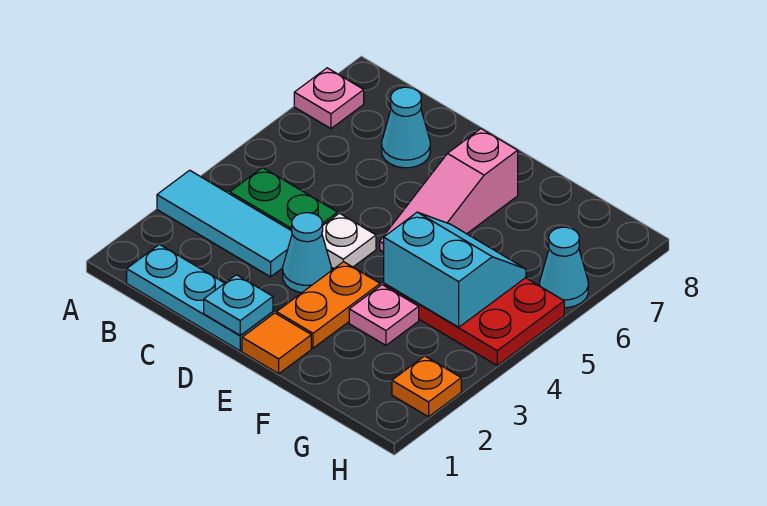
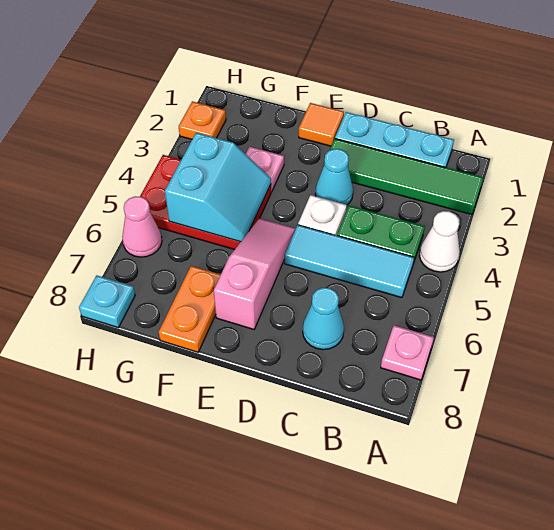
none -> green 1x4 tile [323,139,483,214]
cyan 1x3 tile [157,170,292,277] -> cyan 1x3 tile moved to [285,225,414,298]
none -> white 1x1 cone [419,211,460,272]
cyan 1x1 plate [204,275,273,336] -> cyan 1x1 plate moved to [79,276,135,327]
orange 1x2 plate [276,262,380,348] -> orange 1x2 plate moved to [159,266,221,352]
cyan 2x2 slope [384,212,526,327] -> cyan 2x2 slope turned to [165,133,271,242]
cyan 1x1 cone [540,227,588,308] -> pink 1x1 cone [122,196,162,257]

